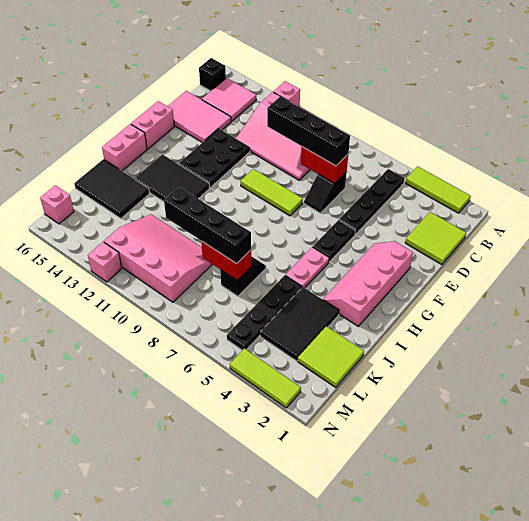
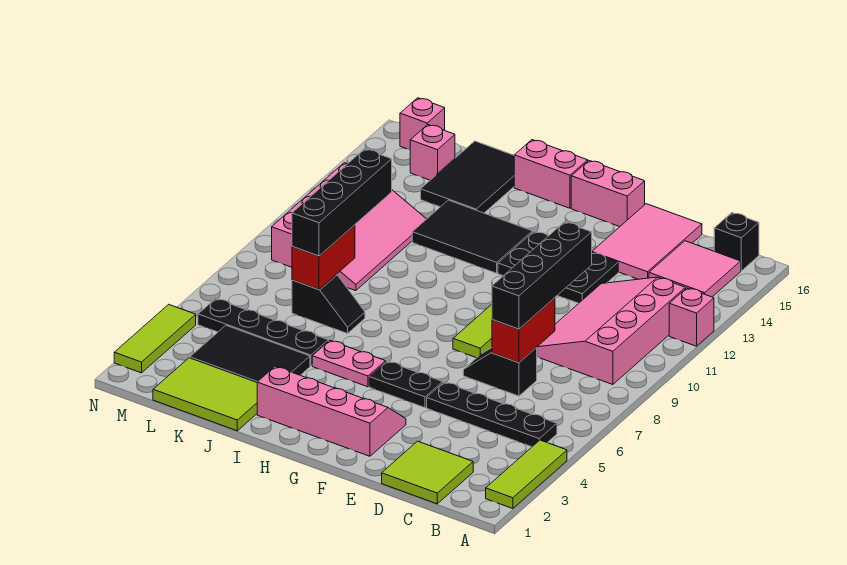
black 2x3 tile [135,155,210,202] -> black 2x3 tile turned to [412,200,532,273]
lime 2x2 tile [298,326,364,387] -> lime 2x3 tile [153,358,257,431]
pink 1x1 brick [88,242,122,282] -> pink 1x1 brick moved to [410,125,455,180]

